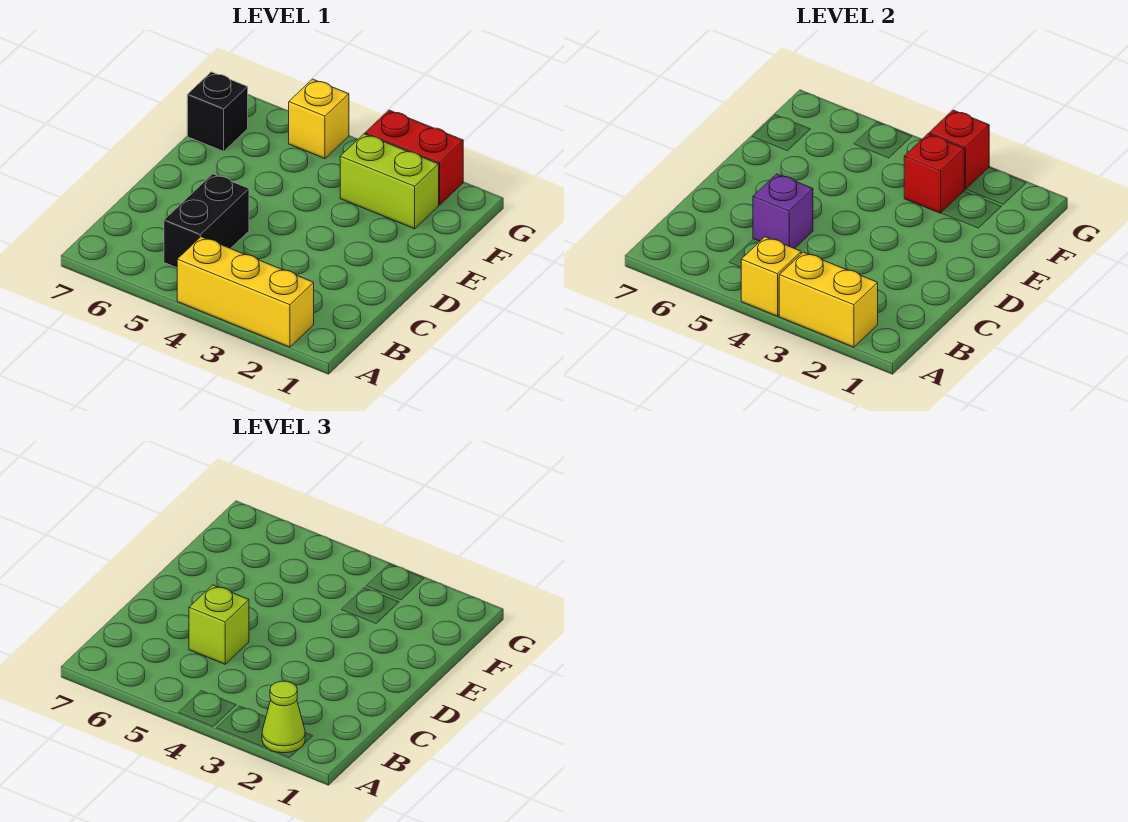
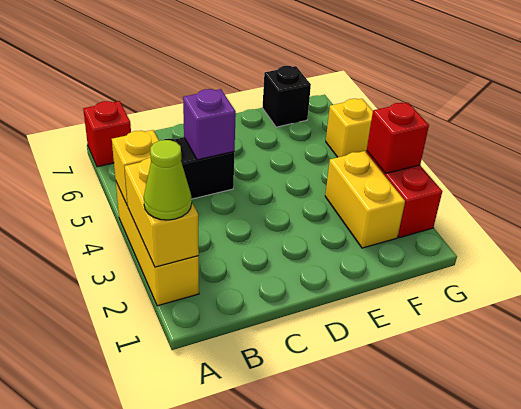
lime 1x1 brick [189,585,249,664] -> none
lime 1x2 brick [340,134,439,229] -> yellow 1x2 brick [325,151,405,248]
red 1x1 brick [904,134,964,213] -> red 1x1 brick moved to [83,101,131,167]

